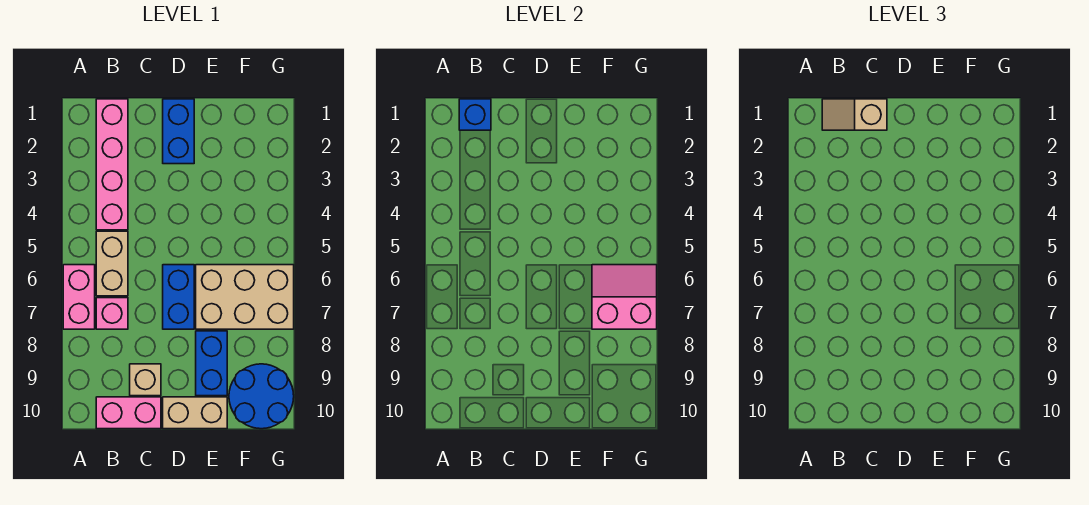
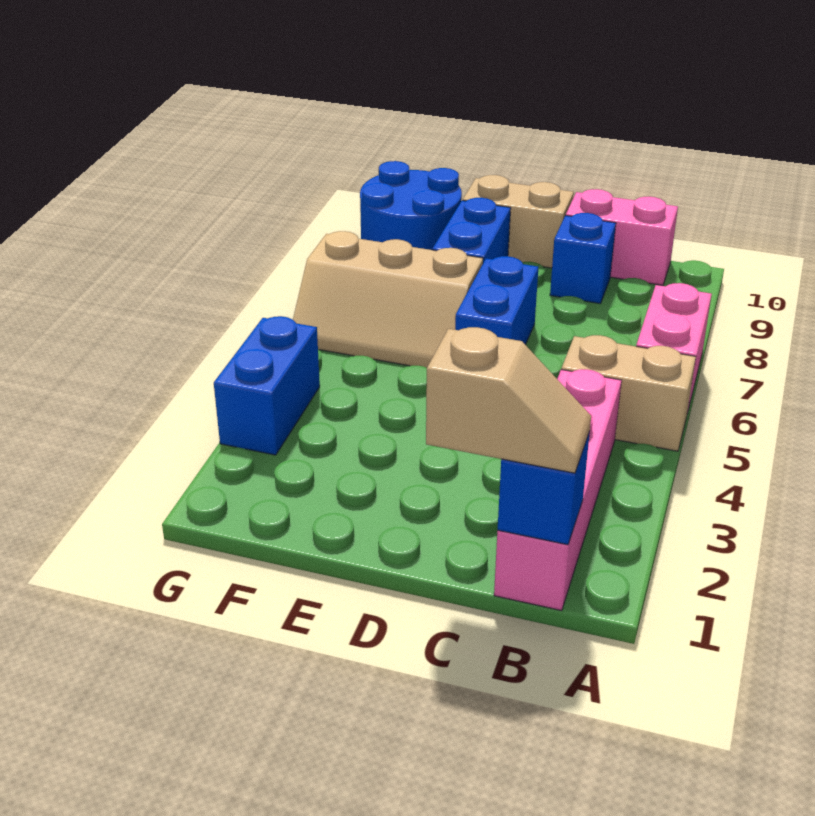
tan 1x2 brick [96,231,128,296] -> tan 1x2 brick turned to [561,335,696,451]
pink 1x1 brick [96,298,128,329] -> none
tan 1x1 brick [130,364,161,396] -> blue 1x1 brick [550,213,616,303]
blue 1x2 brick [163,99,194,164] -> blue 1x2 brick moved to [214,316,320,455]
tan 2x3 brick [196,265,294,329] -> tan 2x3 slope [293,231,483,368]
pink 2x2 slope [592,265,657,329] -> none

